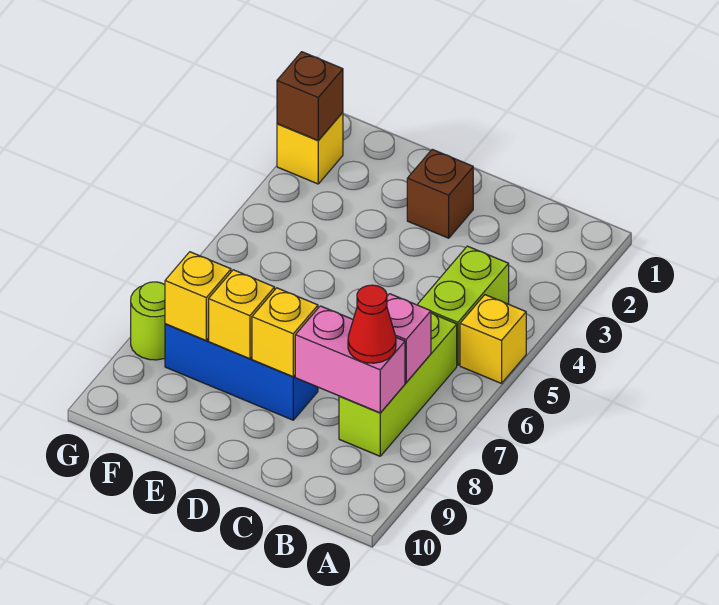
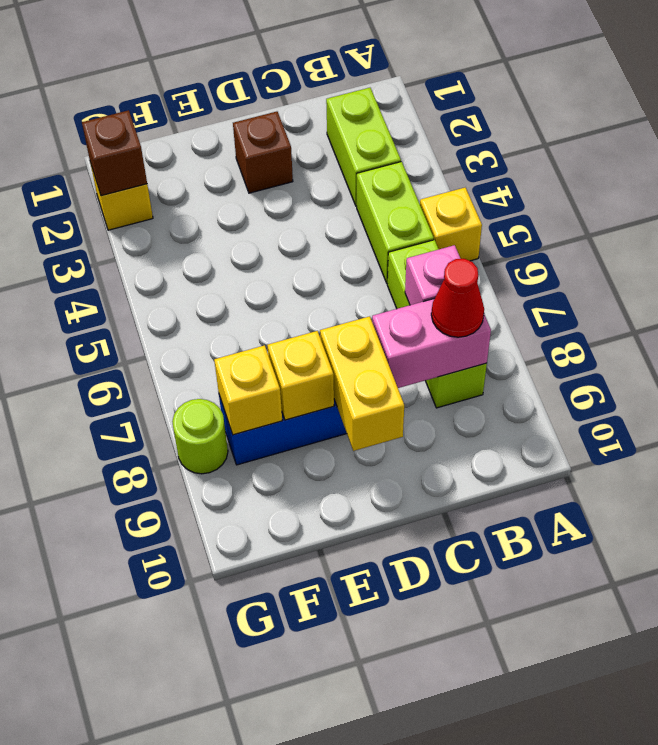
none -> lime 1x2 brick [326,88,401,206]
yellow 1x1 brick [252,288,318,377] -> yellow 1x2 brick [320,316,404,451]

